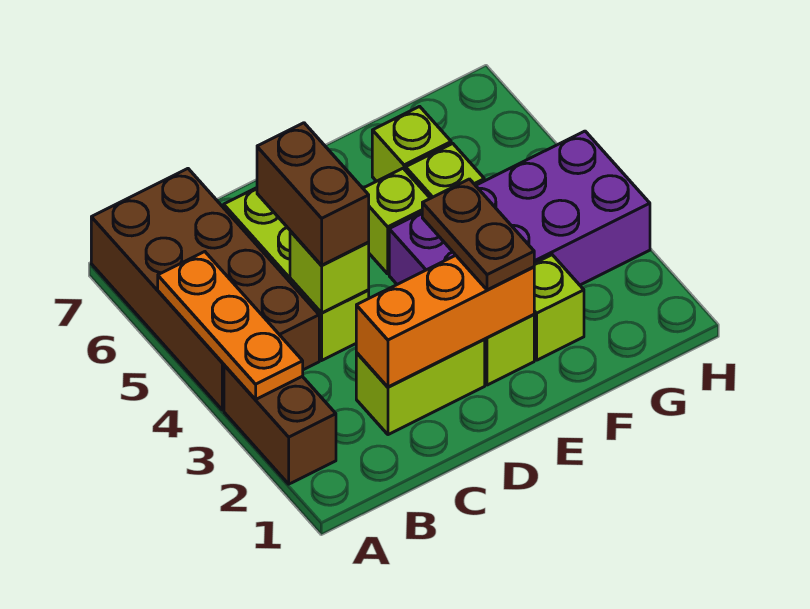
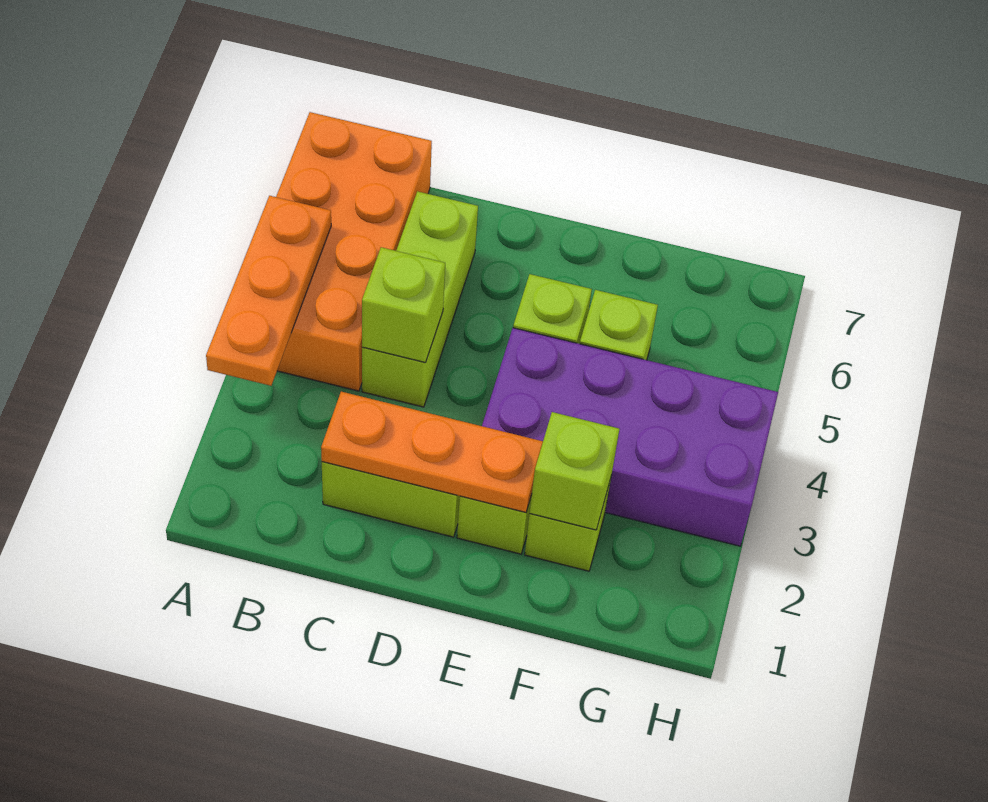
brown 1x2 brick [224,365,336,484] -> none
brown 2x4 brick [91,169,319,410] -> orange 2x4 brick [276,112,432,391]
orange 1x3 brick [356,255,534,387] -> orange 1x3 plate [321,392,543,512]
brown 1x2 brick [257,123,369,265] -> none
brown 1x2 plate [422,179,534,290] -> none
lime 1x1 brick [372,106,451,181] -> lime 1x1 brick moved to [530,412,619,530]

